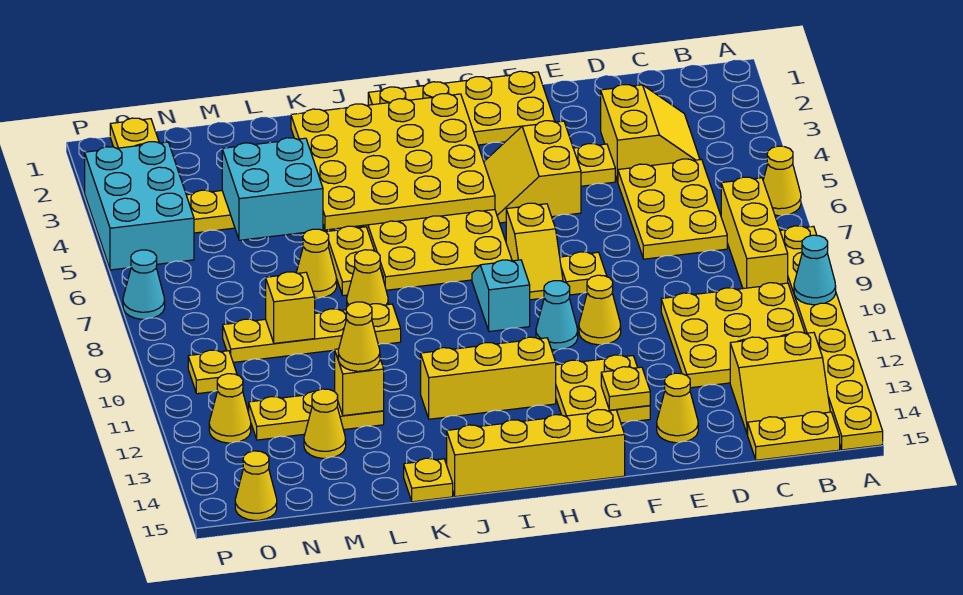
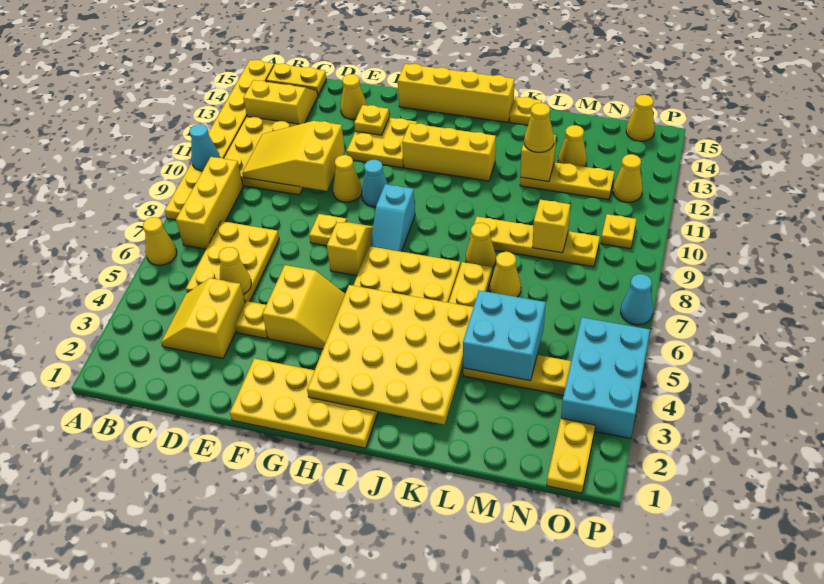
none -> yellow 2x3 slope [242,121,345,191]
none -> yellow 1x1 cone [218,247,251,295]

